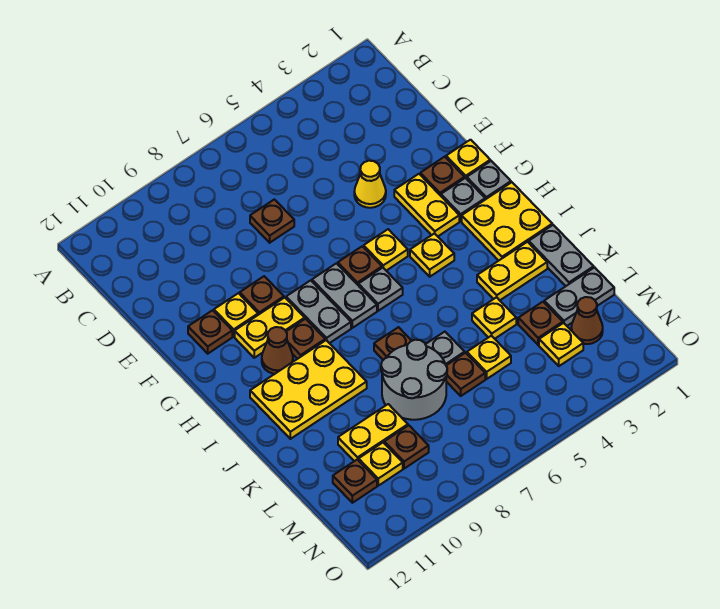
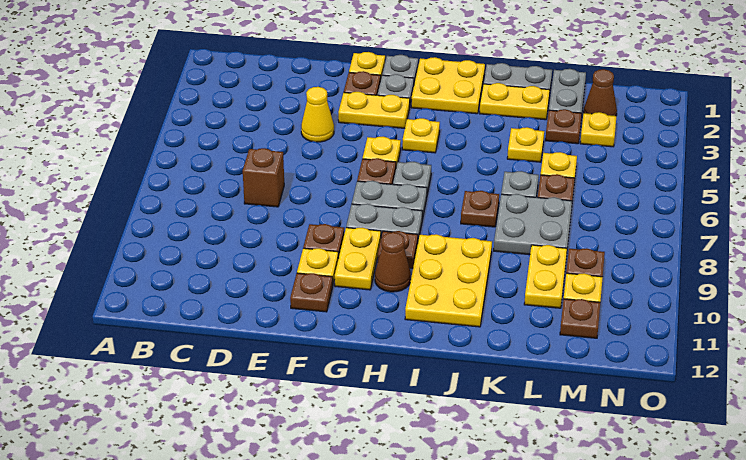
brown 1x1 plate [250,199,294,243] -> brown 1x1 brick [243,148,284,207]
yellow 1x2 plate [477,242,547,300] -> yellow 1x2 plate turned to [480,83,550,120]
grey 2x2 round brick [381,340,447,420] -> grey 2x2 plate [494,194,572,255]

